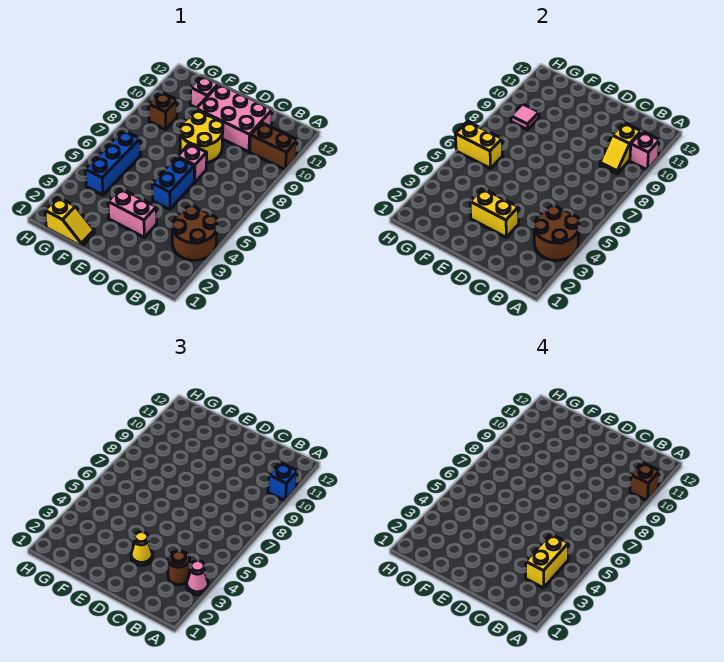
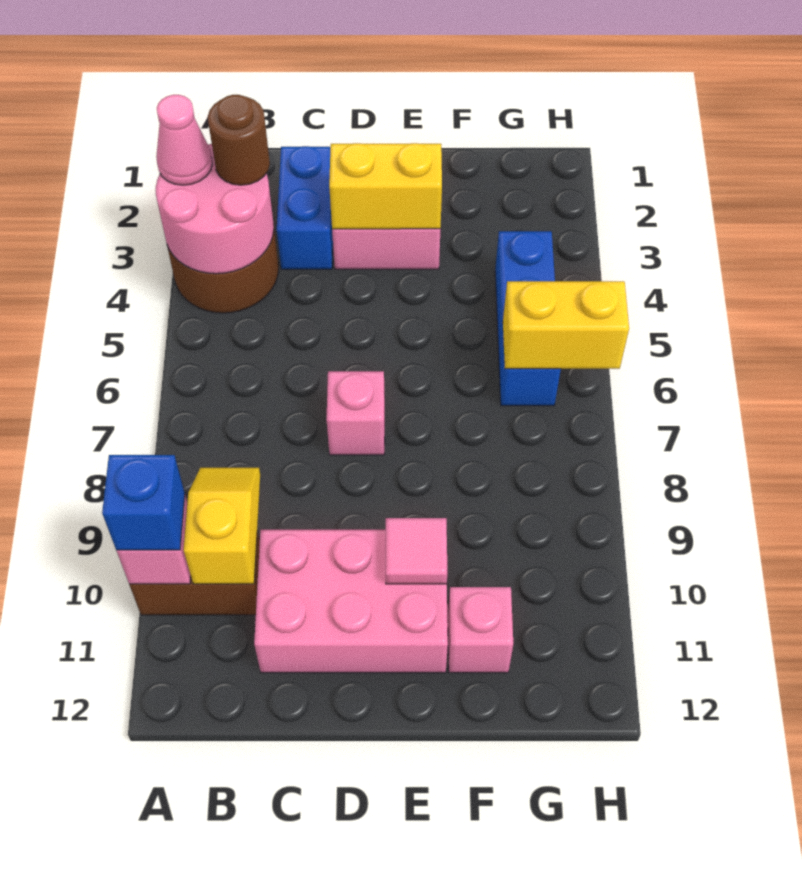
brown 2x2 round brick [534,206,579,260] -> pink 2x2 round brick [156,144,274,274]
brown 1x1 brick [630,463,660,501] -> none
yellow 1x2 brick [526,534,568,588] -> none
yellow 1x1 cone [131,532,152,565] -> none
blue 1x2 brick [152,157,195,210] -> blue 1x2 brick moved to [277,146,333,269]
yellow 2x2 round brick [180,112,223,163] -> none
yellow 1x2 slope [45,197,94,246] -> none
brown 1x1 brick [149,92,177,130] -> none
pink 1x1 tile [511,104,539,130] -> pink 1x1 tile moved to [386,518,447,584]

